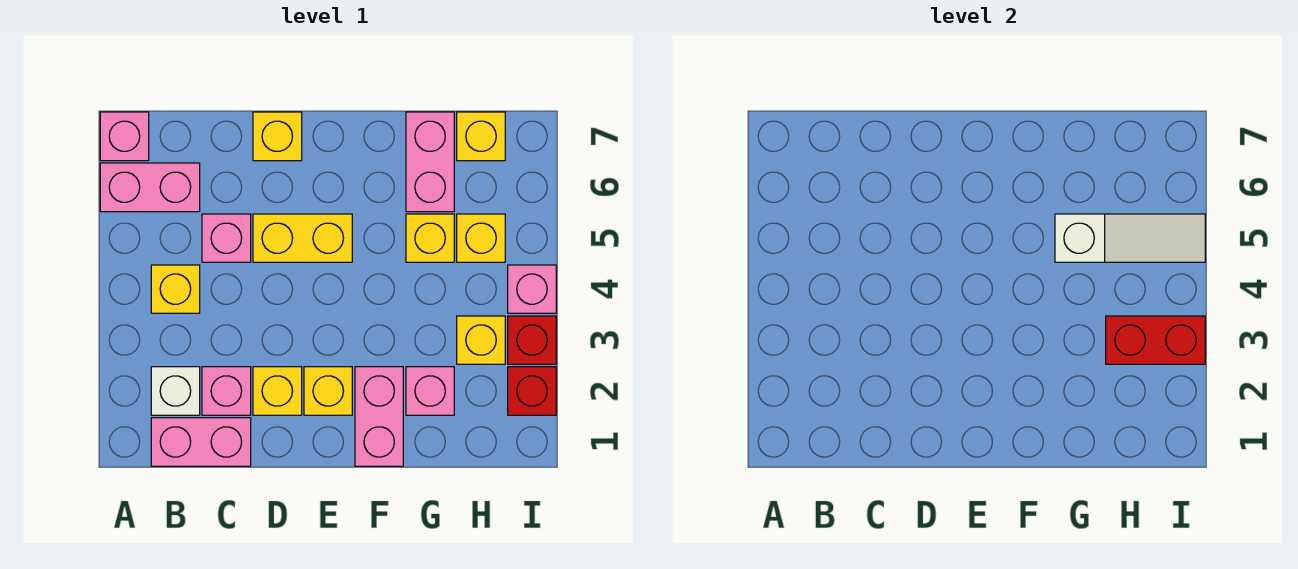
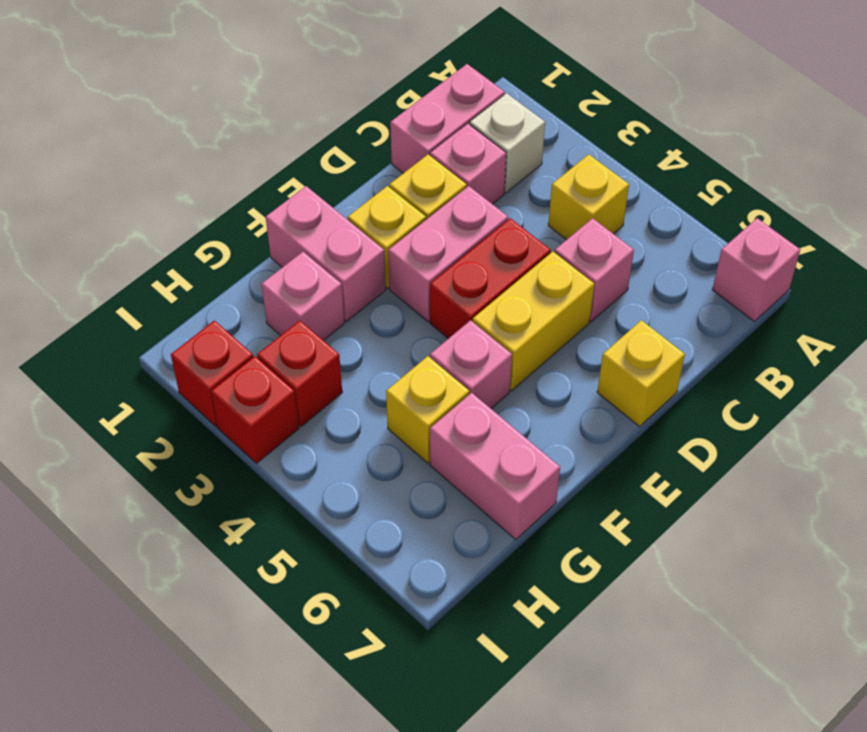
pink 1x2 brick [100,163,200,212] -> pink 1x2 brick moved to [388,186,508,322]
white 1x3 slope [1055,214,1205,262] -> none
yellow 1x1 brick [457,316,505,364] -> red 1x1 brick [257,320,342,426]
red 1x2 brick [1106,316,1205,364] -> red 1x2 brick moved to [430,218,551,339]
yellow 1x1 brick [457,214,505,262] -> none
yellow 1x1 brick [457,112,505,161] -> none
pink 1x1 brick [508,265,556,313] -> pink 1x1 brick moved to [430,320,512,408]

